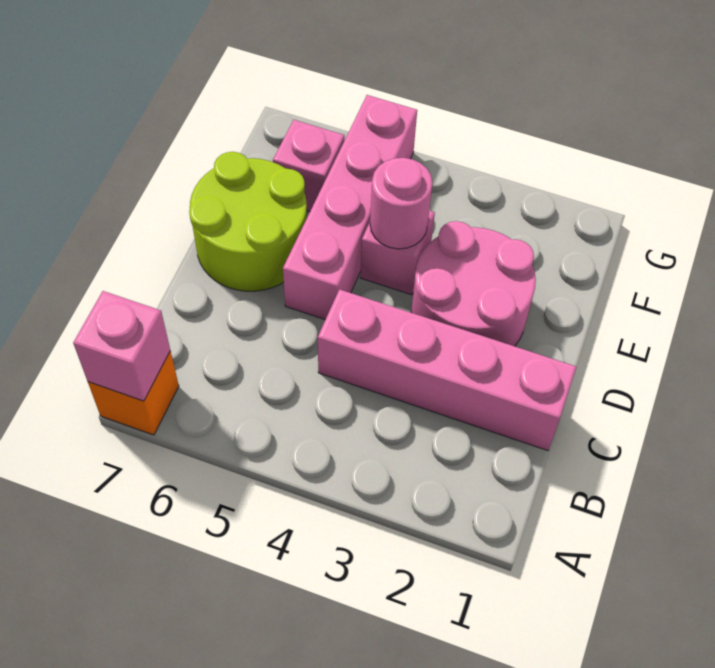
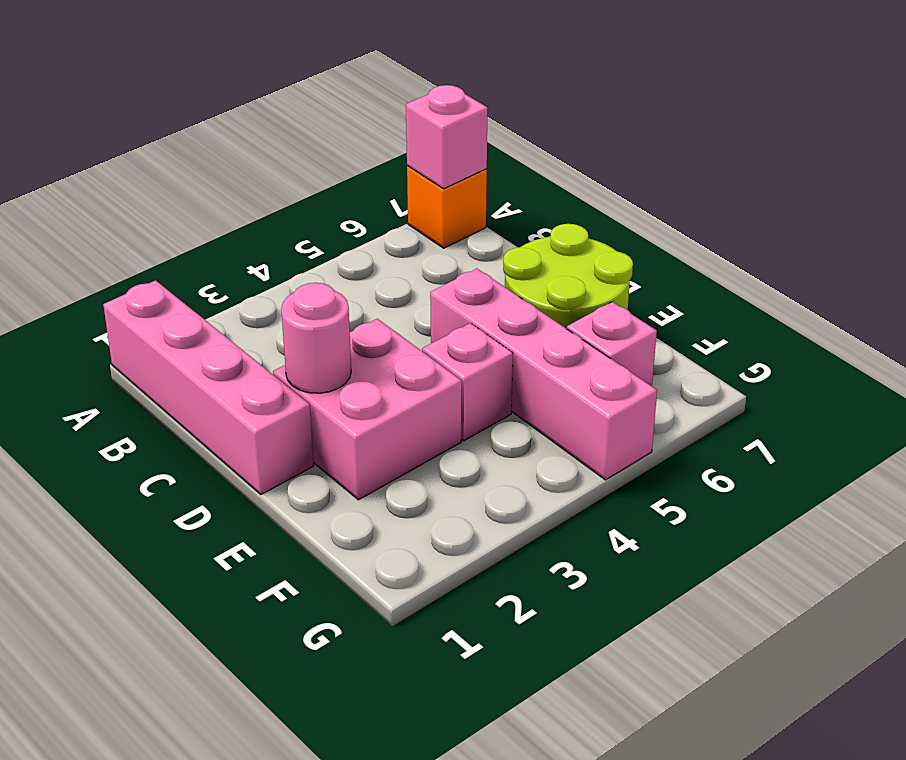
pink 1x4 brick [318,289,576,451] -> pink 1x4 brick turned to [103,280,314,494]
pink 2x2 round brick [411,221,536,346] -> pink 2x2 brick [273,319,462,500]
pink 1x1 round brick [370,158,432,249] -> pink 1x1 round brick moved to [281,283,351,393]

